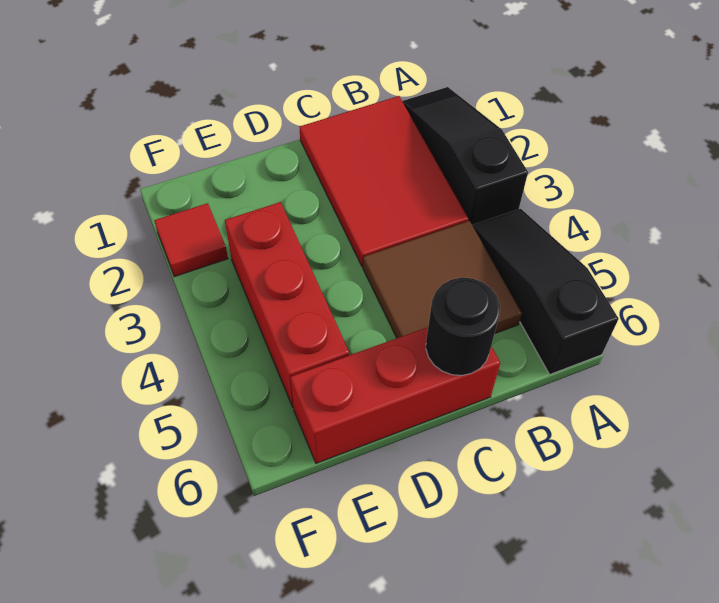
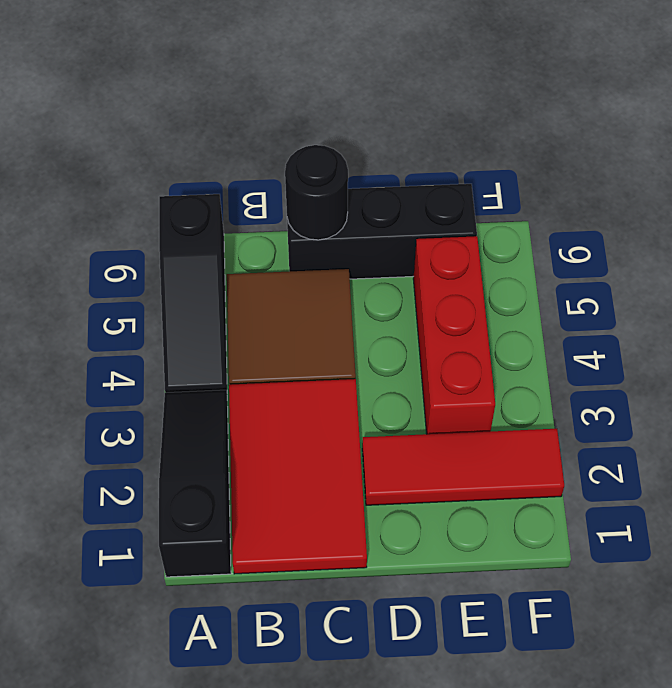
black 1x3 slope [402,87,528,225] -> black 1x3 slope turned to [159,390,231,577]
red 1x3 brick [290,327,500,463] -> black 1x3 brick [287,184,477,279]
red 1x1 tile [154,203,228,277] -> red 1x3 tile [362,429,564,505]

